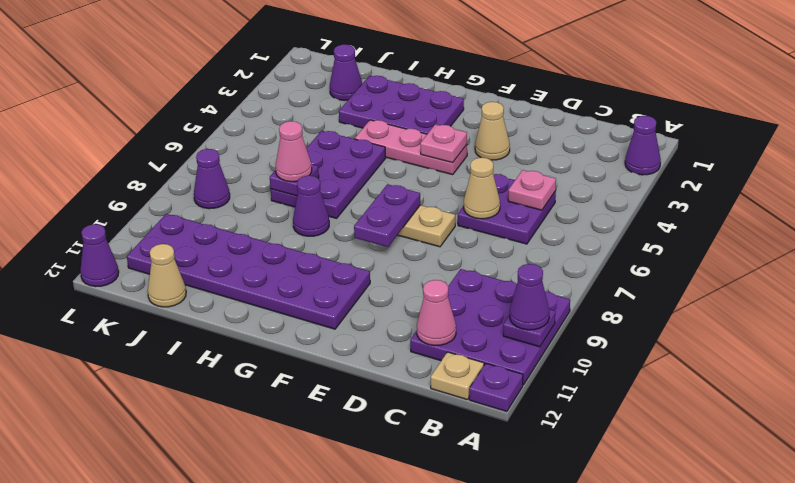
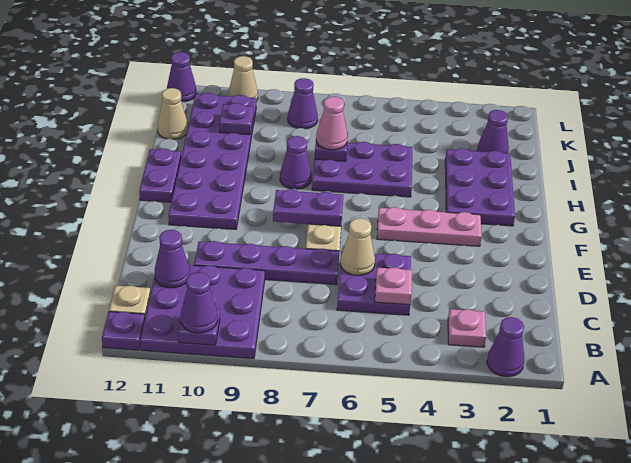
pink 1x1 cone [417,280,456,346] -> purple 1x1 cone [155,230,190,288]
none -> purple 1x4 plate [194,241,339,285]
tan 1x1 cone [475,102,510,160] -> tan 1x1 cone moved to [229,56,258,101]
pink 1x3 plate [355,120,467,175] -> pink 1x3 plate turned to [377,207,482,246]
pink 1x1 plate [420,124,467,163] -> pink 1x1 plate moved to [448,309,486,347]
none -> purple 1x2 plate [139,148,181,202]
none -> purple 1x1 plate [219,103,253,135]

